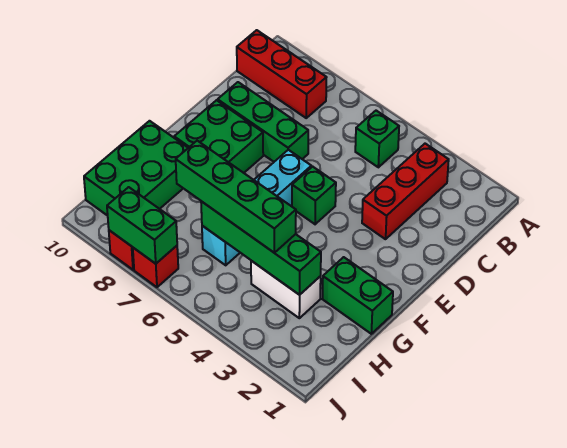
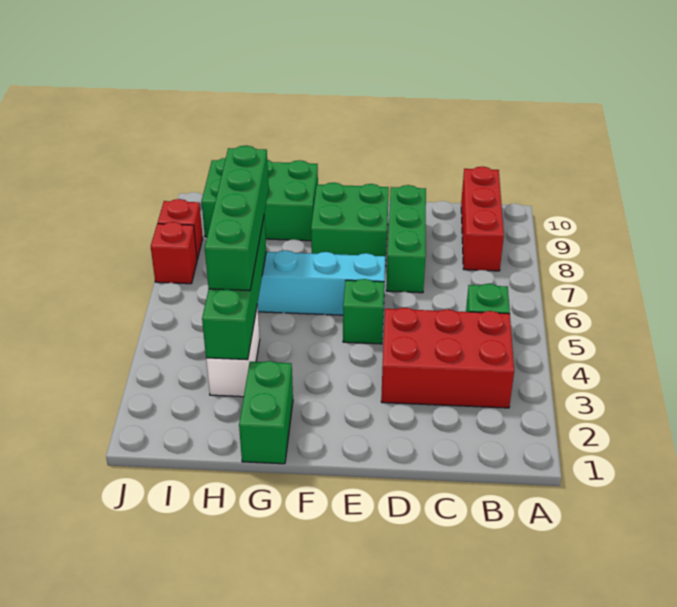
red 1x3 brick [362,144,449,239] -> red 2x3 brick [381,308,514,408]
green 1x2 brick [107,187,177,264] -> none

